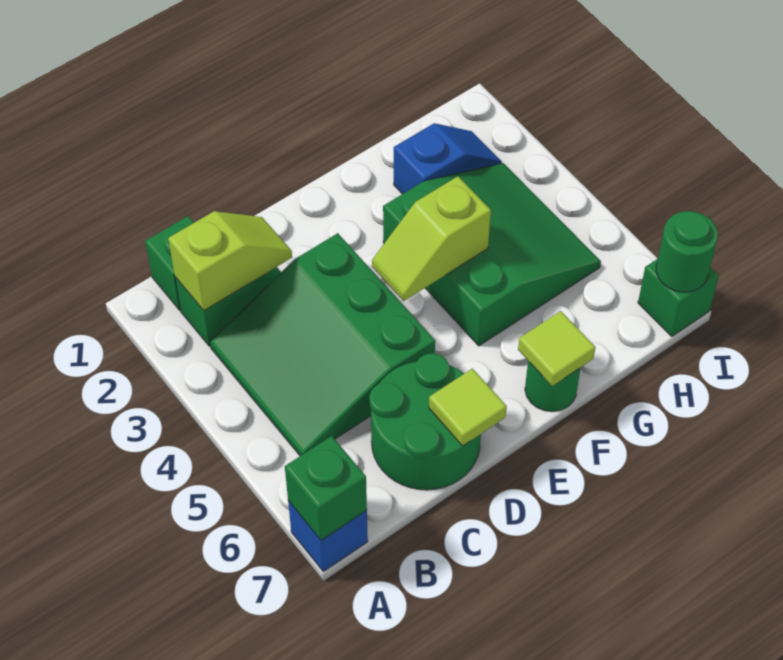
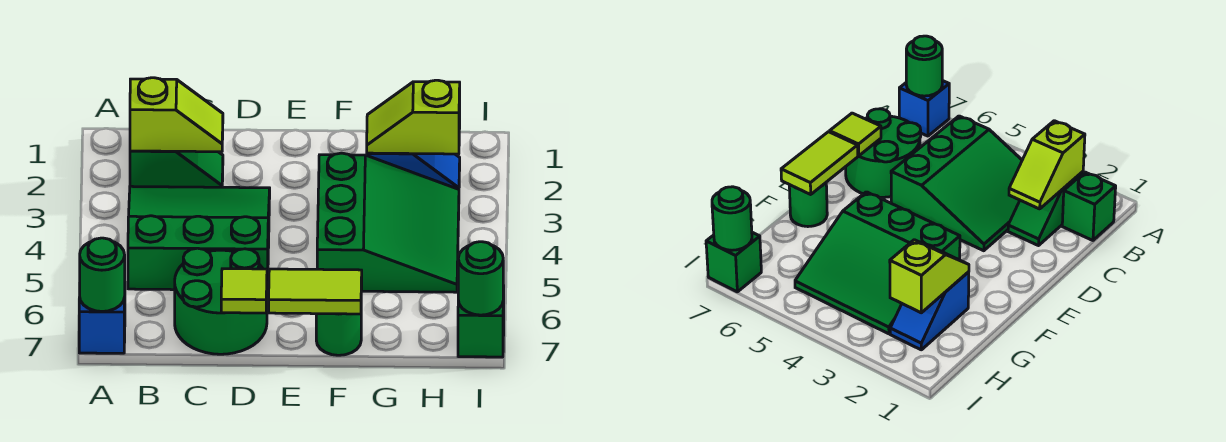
green 1x1 brick [285,436,367,540] -> green 1x1 round brick [80,238,125,312]
green 3x3 slope [210,233,435,456] -> green 3x3 slope turned to [128,186,270,290]
lime 1x2 slope [372,176,491,301] -> lime 1x2 slope moved to [367,80,460,154]
lime 1x1 tile [518,311,596,386] -> lime 1x2 tile [269,269,362,314]

